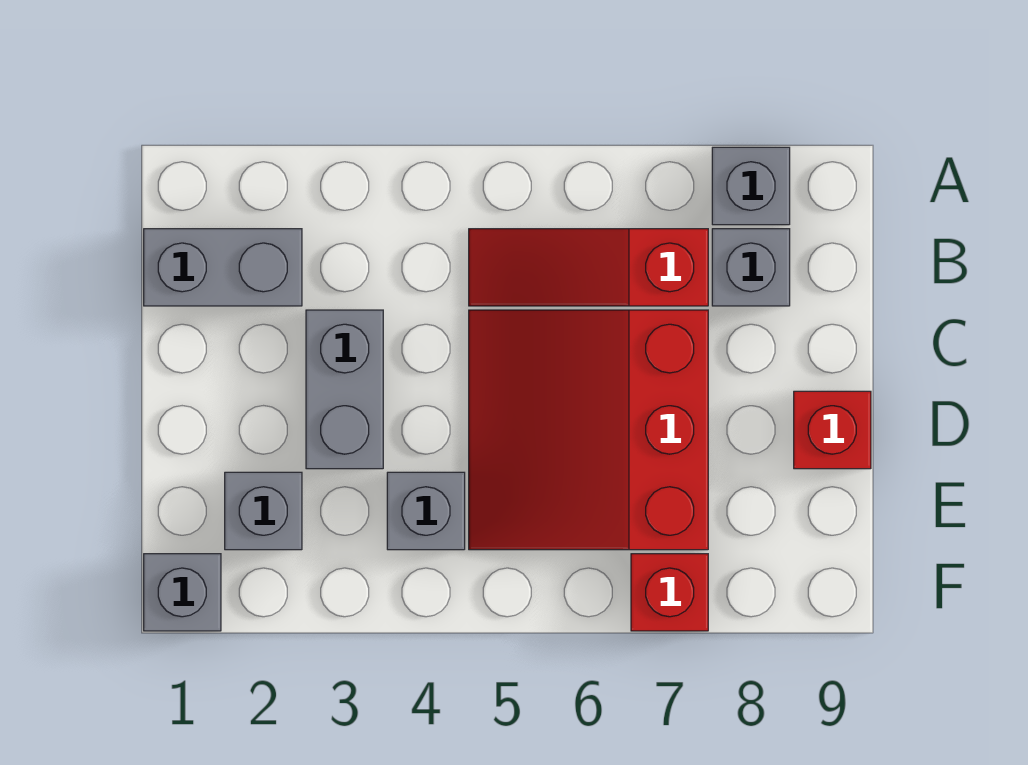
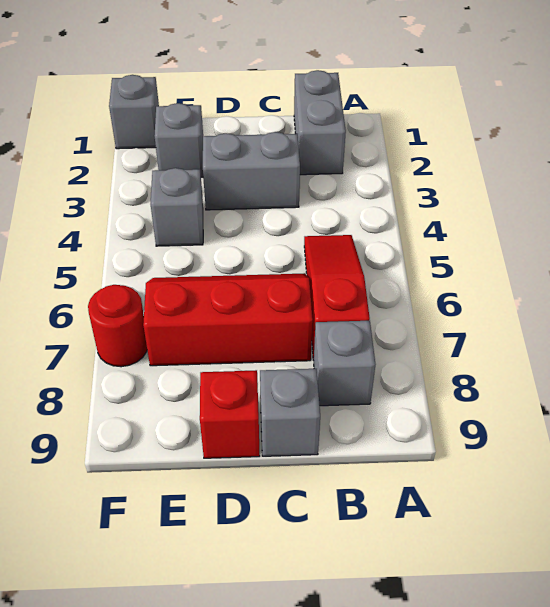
grey 1x1 brick [712,147,790,225] -> grey 1x1 brick moved to [260,369,320,456]
red 3x3 slope [469,310,708,550] -> red 2x3 slope [143,273,313,366]
red 1x1 brick [631,554,708,631] -> red 1x1 round brick [88,285,147,367]

